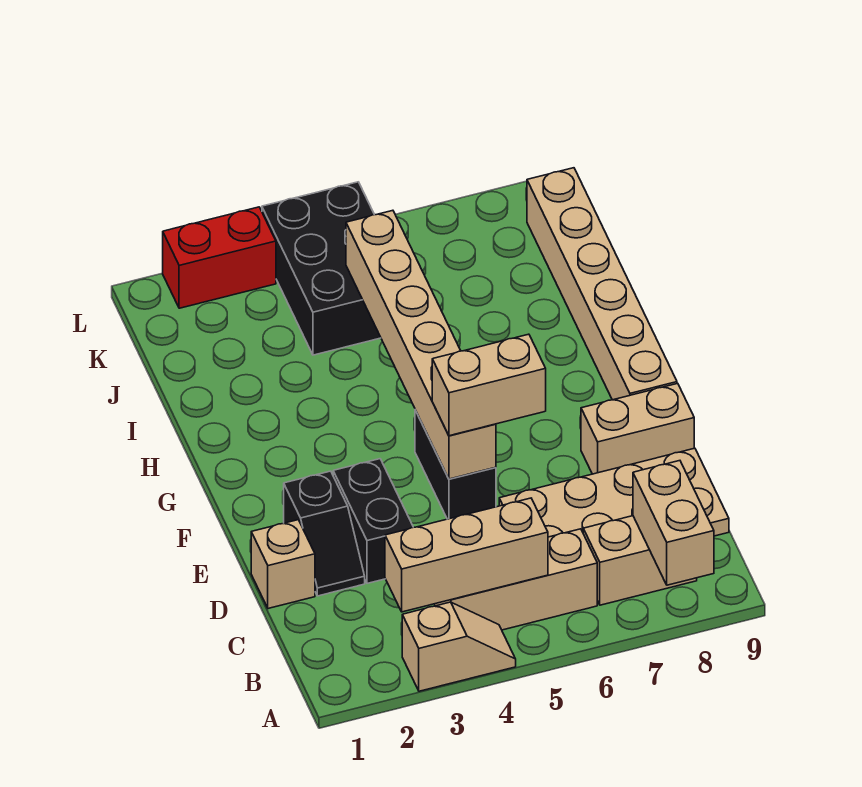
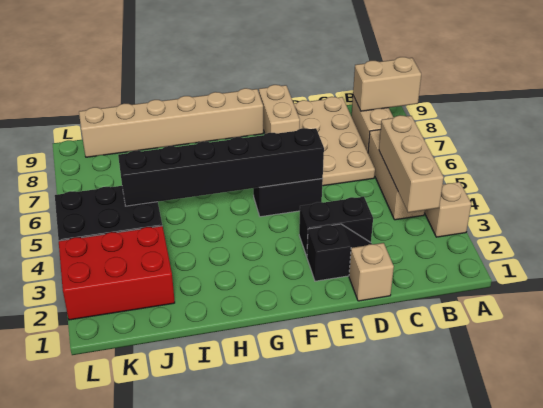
tan 1x6 brick [346,210,496,479] -> black 1x6 brick [118,128,324,206]
tan 1x2 brick [432,334,546,436] -> none
red 1x2 brick [163,207,276,308] -> red 2x3 brick [59,226,175,320]

